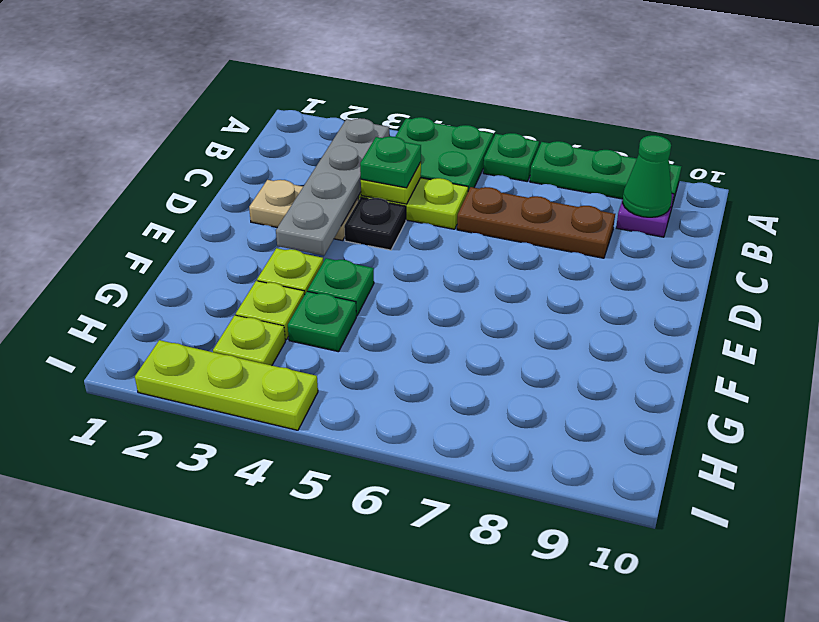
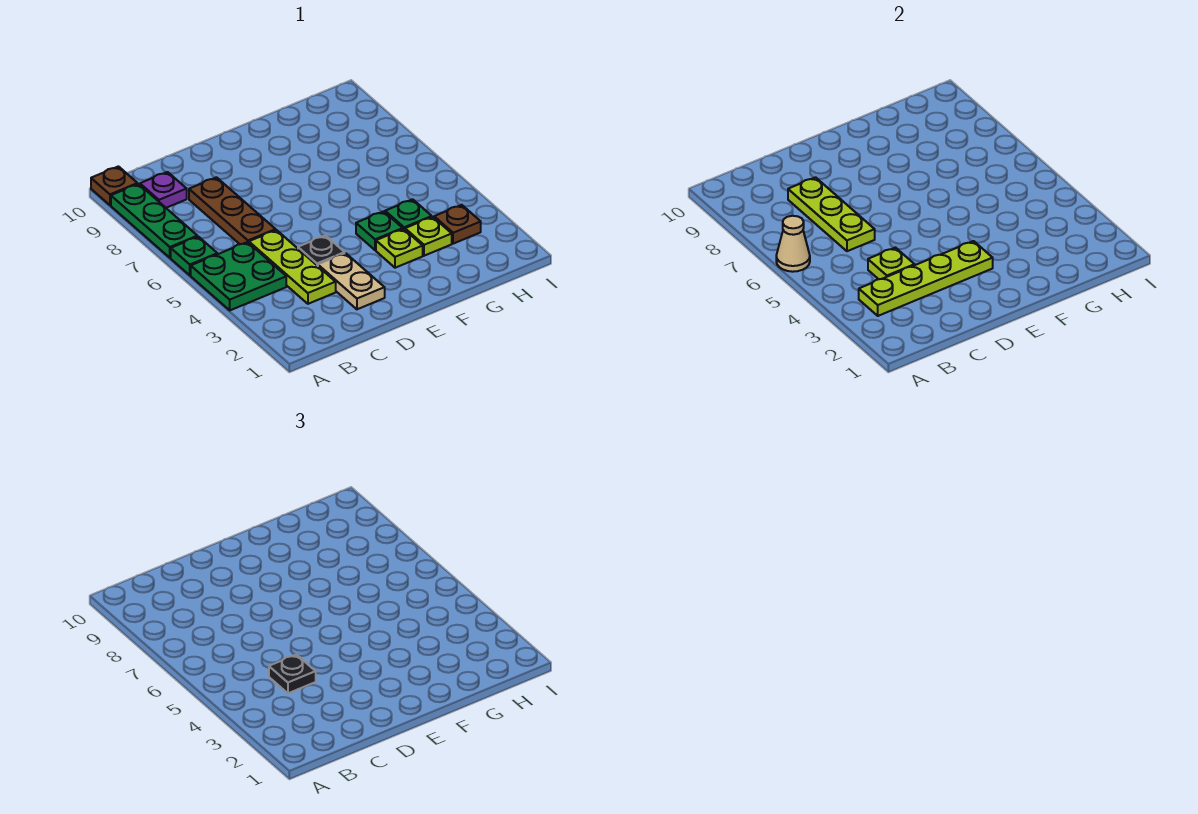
none -> tan 1x1 cone [776,216,810,272]
none -> brown 1x1 plate [91,166,138,205]
grey 1x4 plate [276,118,389,256] -> lime 1x4 plate [859,241,993,316]
green 1x1 cone [623,135,672,217] -> none
green 1x1 plate [360,136,421,188] -> black 1x1 plate [269,655,316,693]
lime 1x1 plate [213,315,285,365] -> brown 1x1 plate [434,205,481,244]
lime 1x3 plate [135,340,318,430] -> lime 1x3 plate moved to [788,177,875,251]

